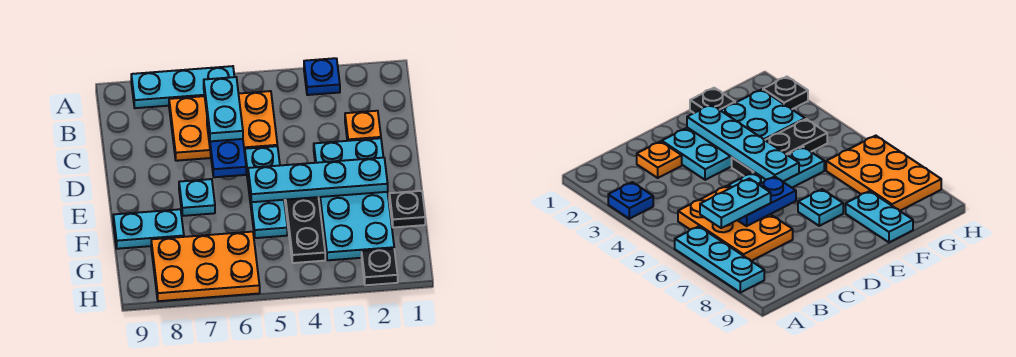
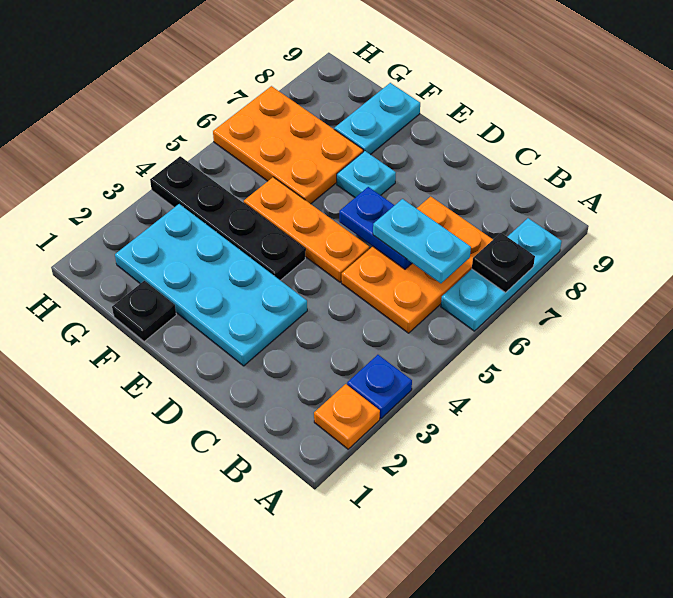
orange 1x1 plate [345,111,381,141] -> orange 1x1 plate moved to [314,384,380,449]
cyan 1x3 plate [245,146,287,238] -> orange 1x3 plate [244,177,369,282]
cyan 1x4 plate [248,158,388,202] -> none
black 1x3 plate [285,197,325,263] -> black 1x4 plate [150,156,305,280]
orange 2x3 plate [151,232,260,301] -> orange 2x3 plate turned to [213,86,363,204]
black 1x1 plate [362,249,398,285] -> black 1x1 plate moved to [472,233,535,293]

